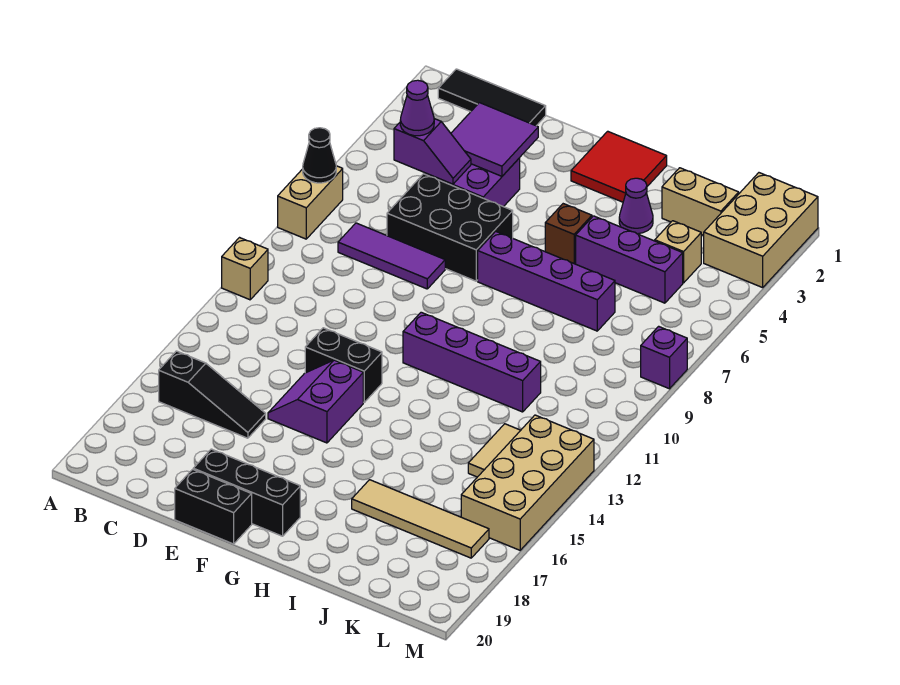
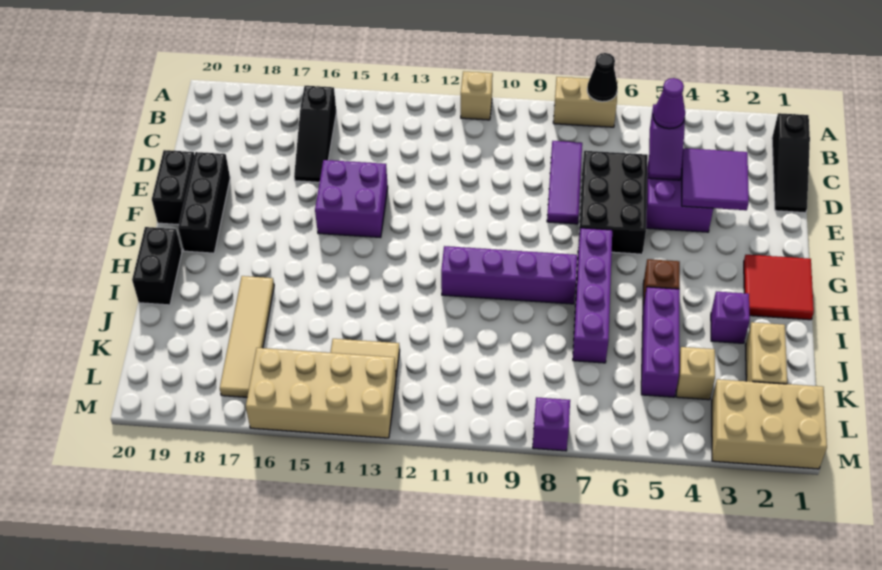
black 1x3 tile [438,69,546,126] -> black 1x3 slope [772,113,810,213]
black 1x2 brick [305,328,382,402] -> black 1x2 brick moved to [132,227,182,305]
purple 2x2 slope [268,360,363,443] -> purple 2x2 brick [315,160,388,238]
purple 1x4 brick [403,312,541,412] -> purple 1x4 brick turned to [441,246,577,304]
purple 1x1 cone [619,178,653,234] -> purple 1x1 brick [711,292,750,343]

